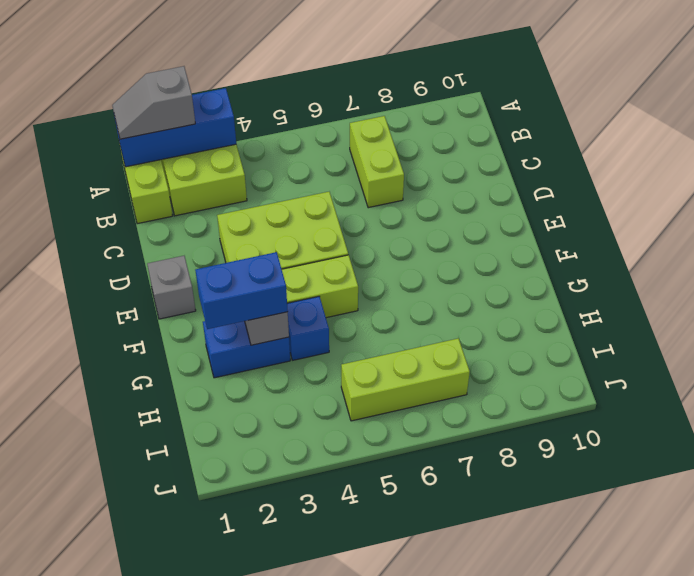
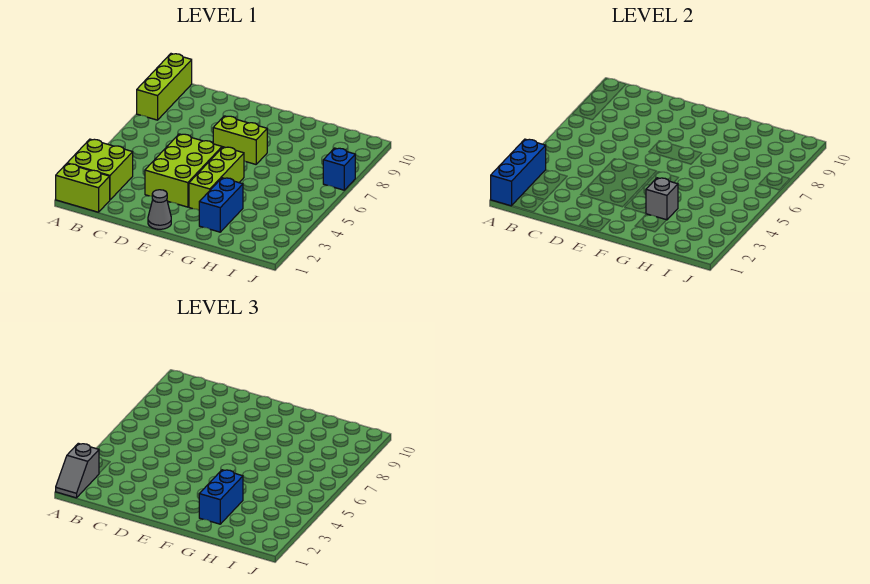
lime 1x2 brick [350,116,404,208] -> lime 1x2 brick moved to [213,116,267,164]
grey 1x1 brick [147,256,196,319] -> grey 1x1 cone [148,190,171,229]
blue 1x1 brick [287,297,329,360] -> blue 1x1 brick moved to [323,148,355,190]
lime 1x3 brick [341,338,470,421] -> lime 1x3 brick moved to [137,54,192,120]

